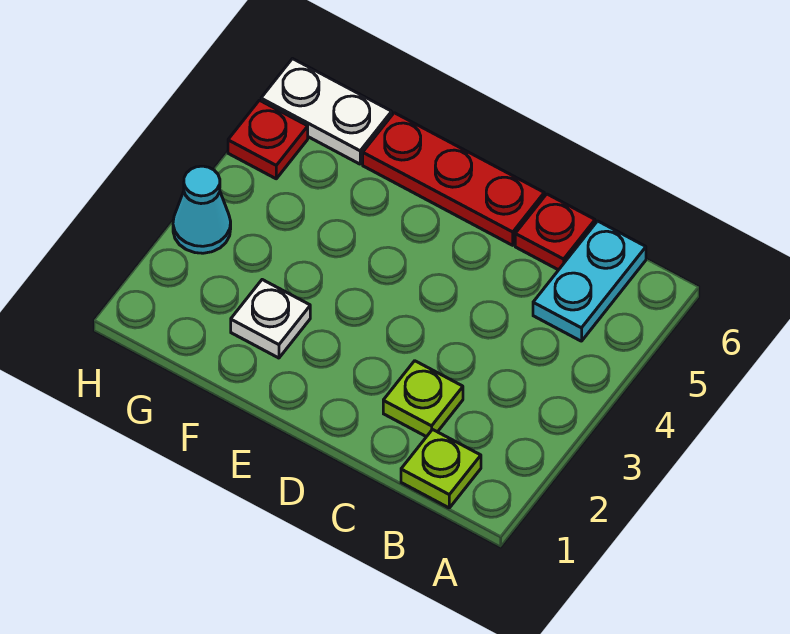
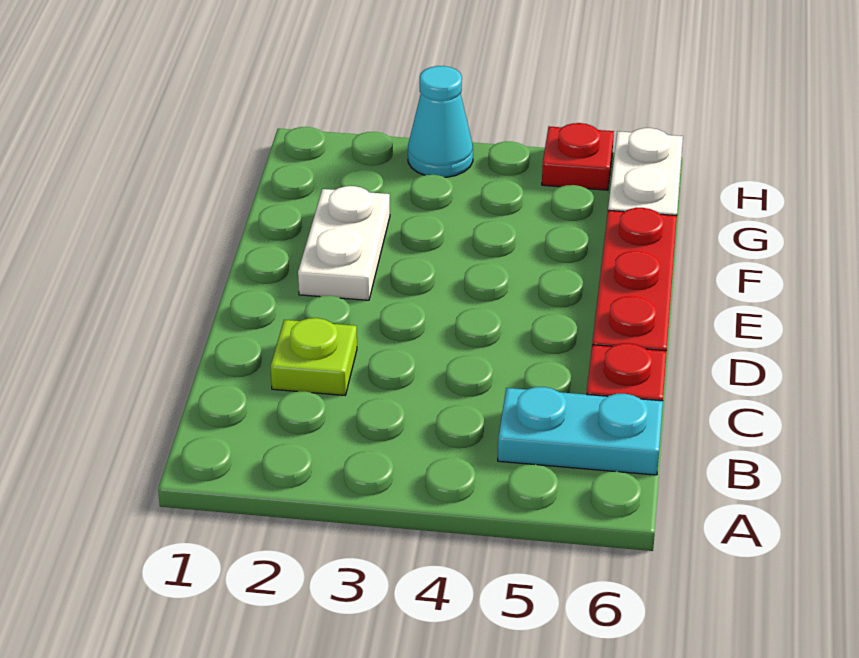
lime 1x1 plate [401,430,481,508] -> none
white 1x1 plate [231,280,310,358] -> white 1x2 plate [298,186,390,300]

